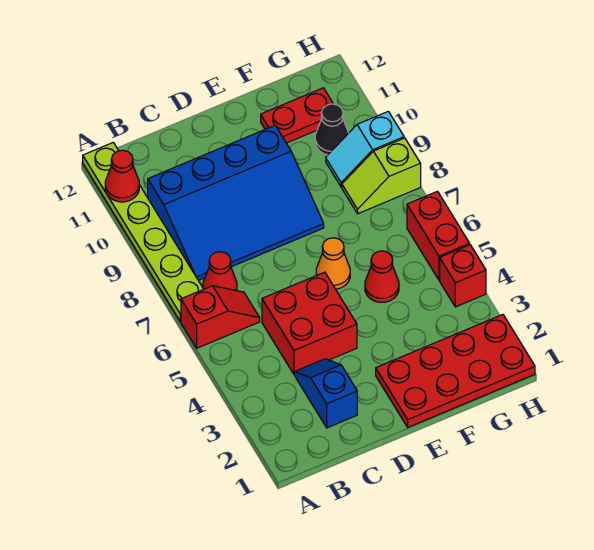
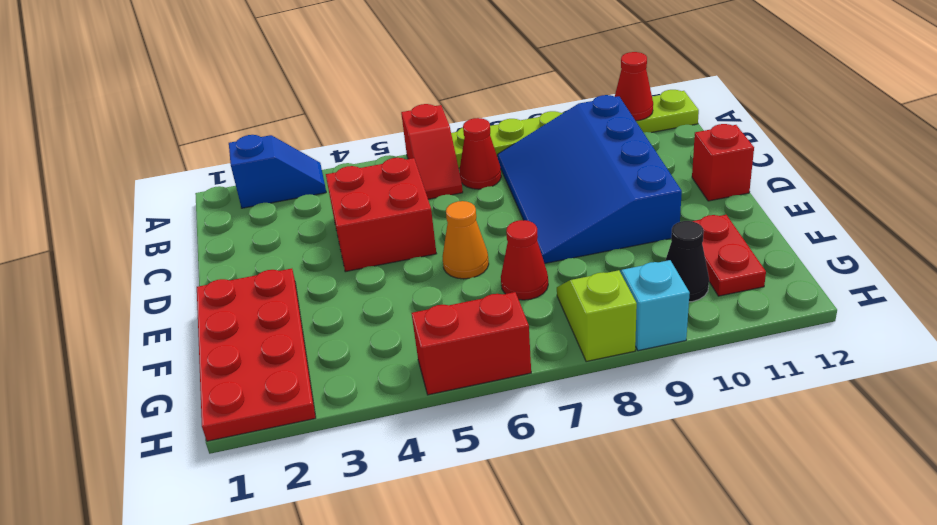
blue 1x2 slope [295,359,357,428] -> blue 1x2 slope moved to [229,135,326,208]
red 1x1 cone [365,251,399,302] -> red 1x1 cone moved to [501,220,548,300]
red 1x1 brick [440,245,486,307] -> red 1x1 brick moved to [692,124,754,201]

